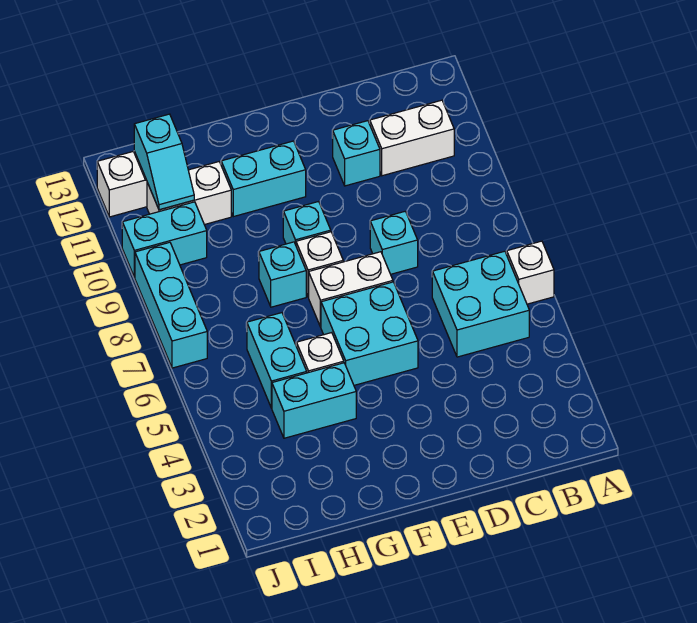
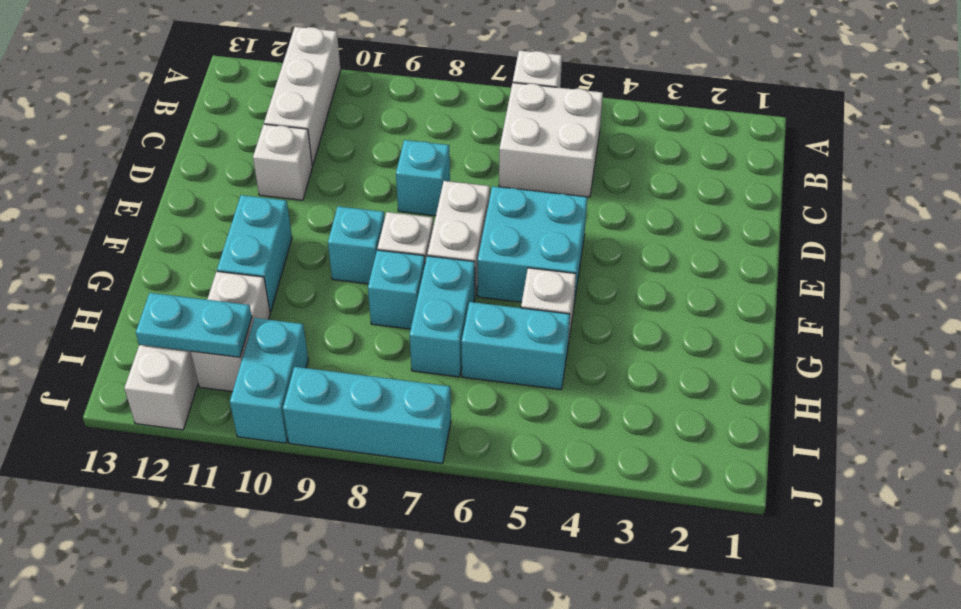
cyan 2x2 brick [432,251,529,357] -> white 2x2 brick [499,83,603,197]
white 1x2 brick [370,100,454,176] -> white 1x3 brick [264,27,341,166]
cyan 1x1 brick [332,121,380,186] -> white 1x1 brick [253,124,312,200]
cyan 1x2 brick [272,363,356,438] -> cyan 1x2 brick moved to [410,256,475,377]
cyan 1x2 slope [134,114,194,210] -> cyan 1x2 plate [136,293,252,357]

